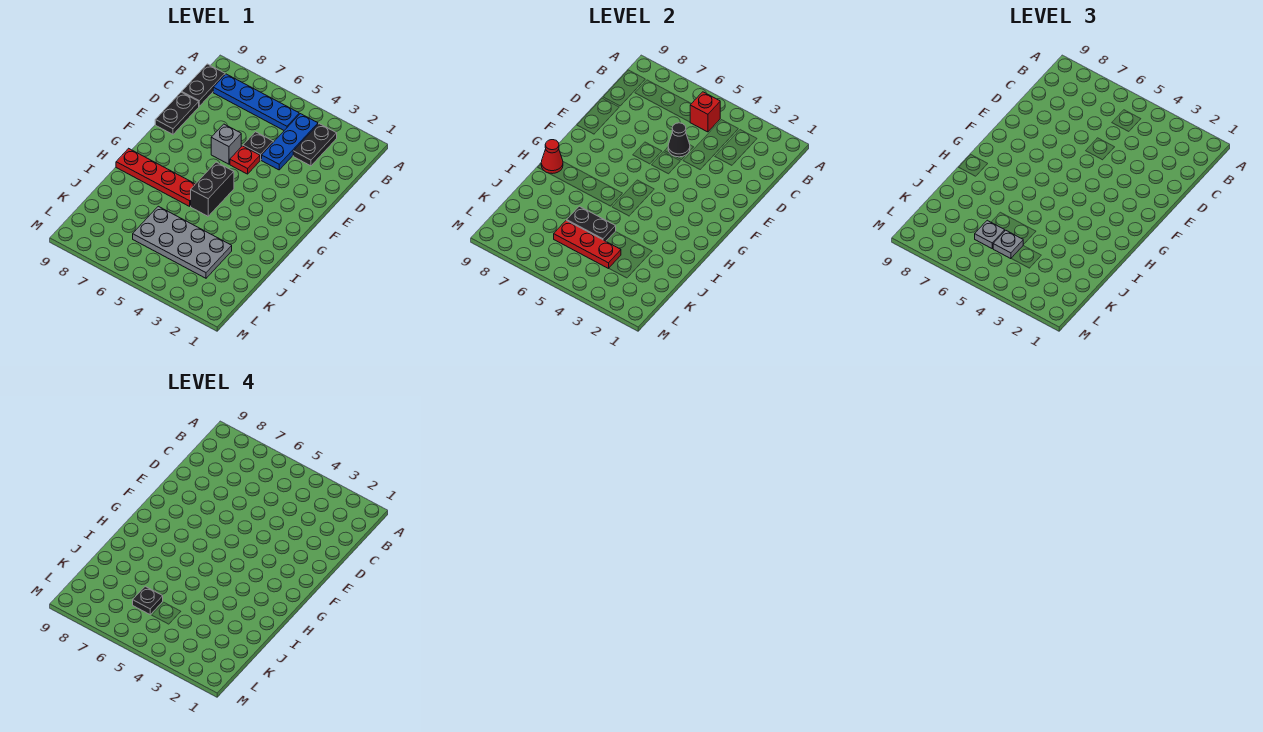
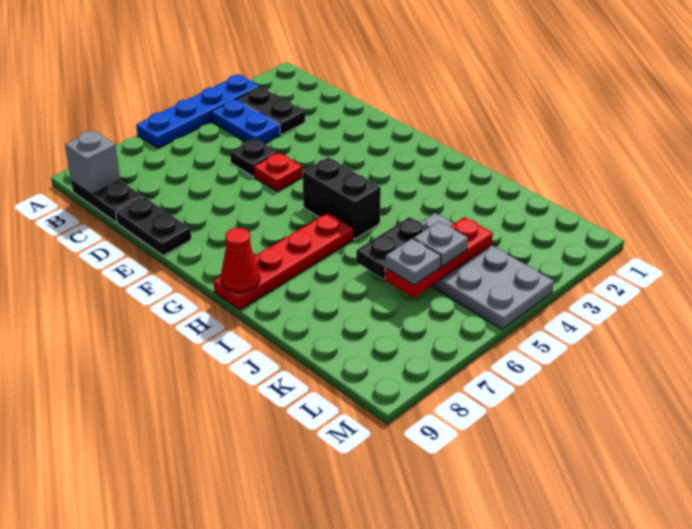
blue 1x3 plate [262,114,318,170] -> blue 1x2 plate [211,99,280,144]
blue 1x4 plate [213,74,299,130] -> blue 1x4 plate moved to [136,75,260,148]
red 1x1 brick [690,92,720,132] -> none
black 1x1 cone [668,123,690,157] -> none
grey 1x1 brick [211,124,241,164] -> grey 1x1 brick moved to [65,130,120,195]
grey 2x4 plate [133,206,232,278] -> grey 2x4 plate turned to [420,213,554,329]
black 1x1 plate [133,586,163,614] -> none

